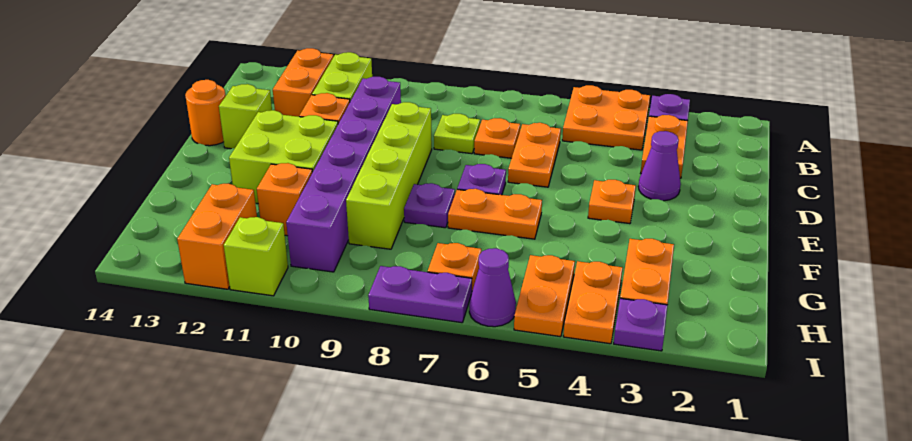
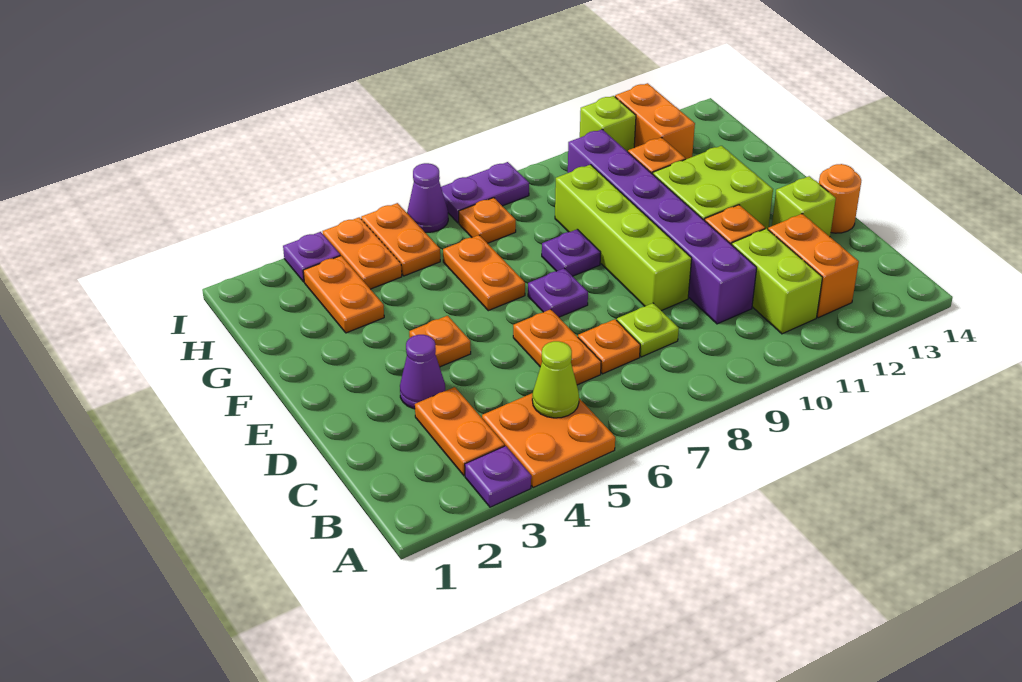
none -> lime 1x1 cone [532,341,579,418]
orange 1x2 plate [448,189,542,239] -> orange 1x2 plate turned to [443,235,525,311]

